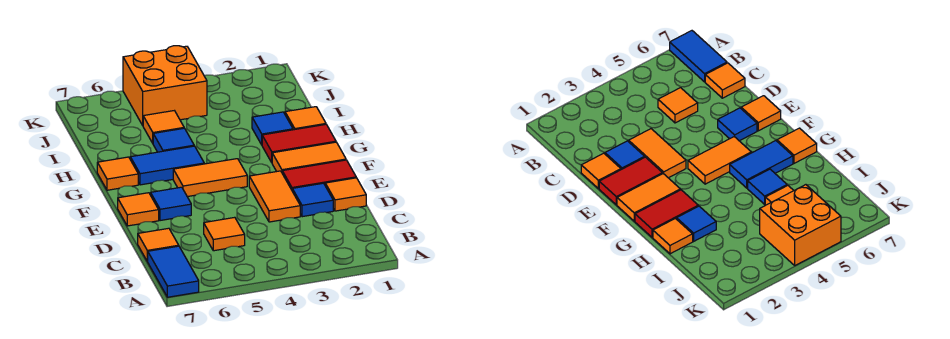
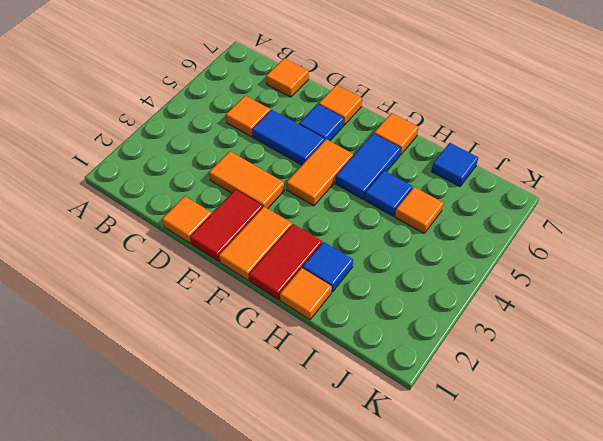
blue 1x2 tile [147,246,199,297] -> blue 1x2 tile moved to [252,110,325,165]
blue 1x1 tile [292,183,333,217] -> blue 1x1 tile moved to [431,143,478,187]
orange 2x2 brick [123,46,207,125] -> none

